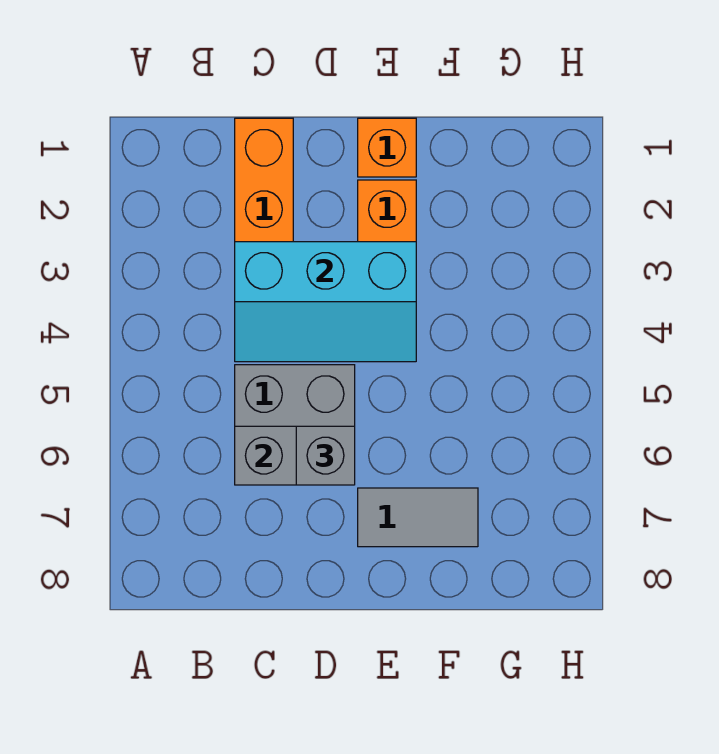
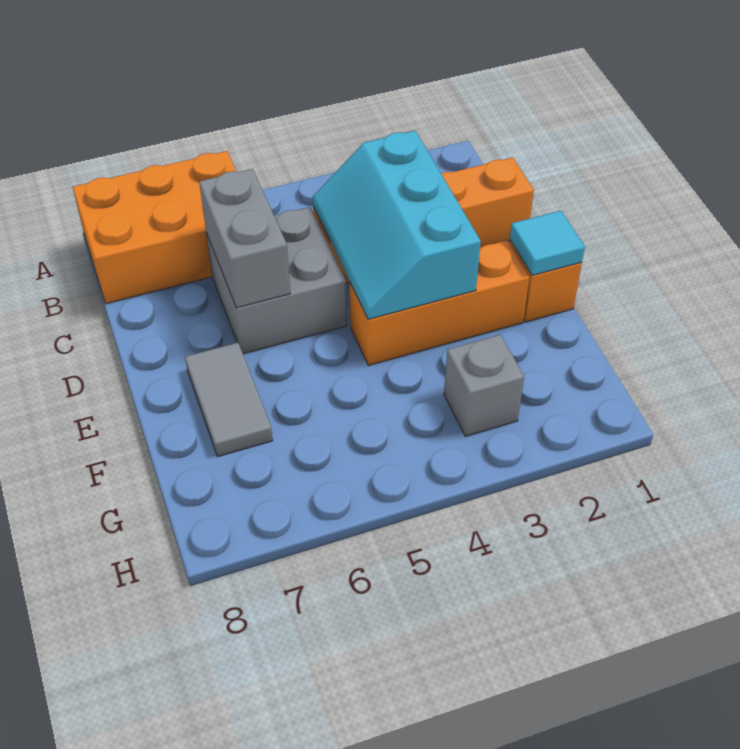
none -> orange 2x3 brick [73,151,236,304]
grey 1x1 brick [296,426,355,485] -> grey 1x1 brick moved to [444,335,524,436]
none -> cyan 1x1 tile [510,211,585,276]

